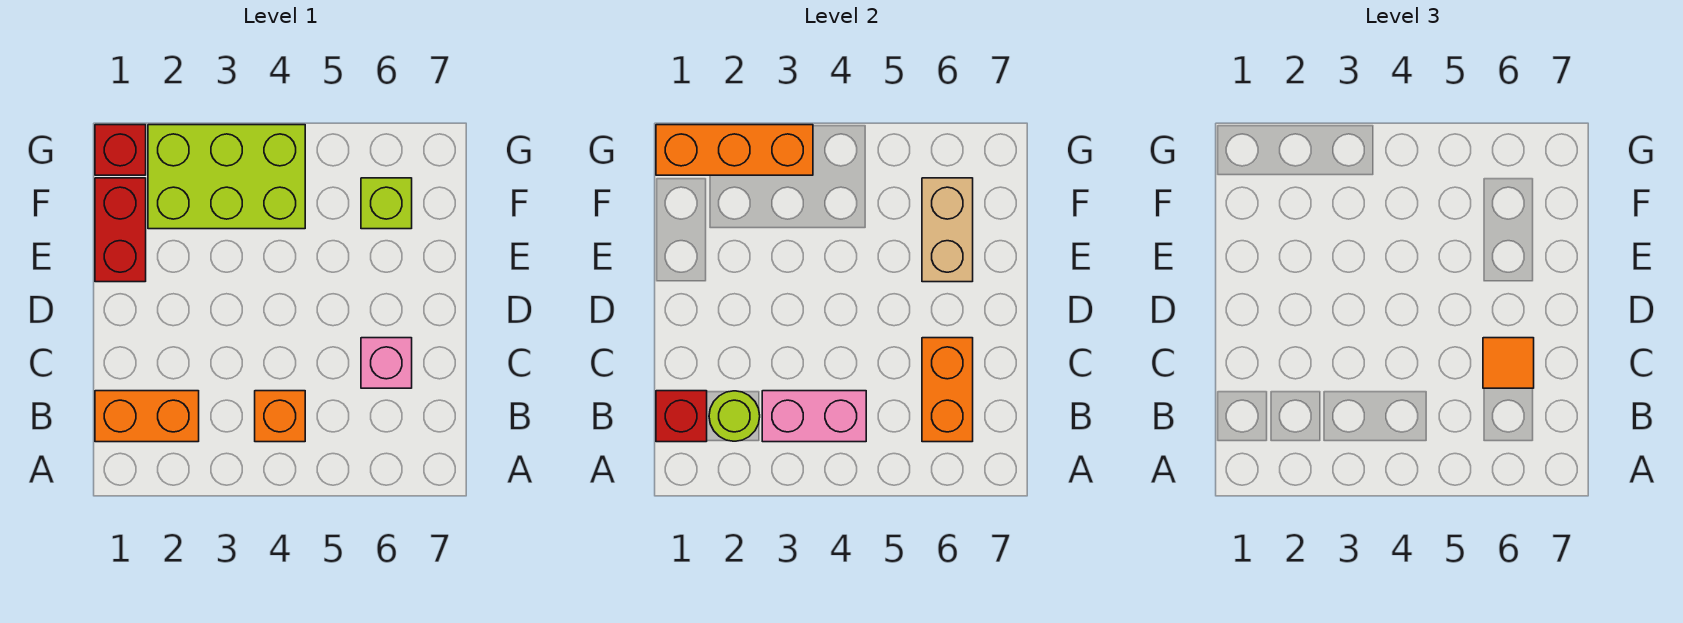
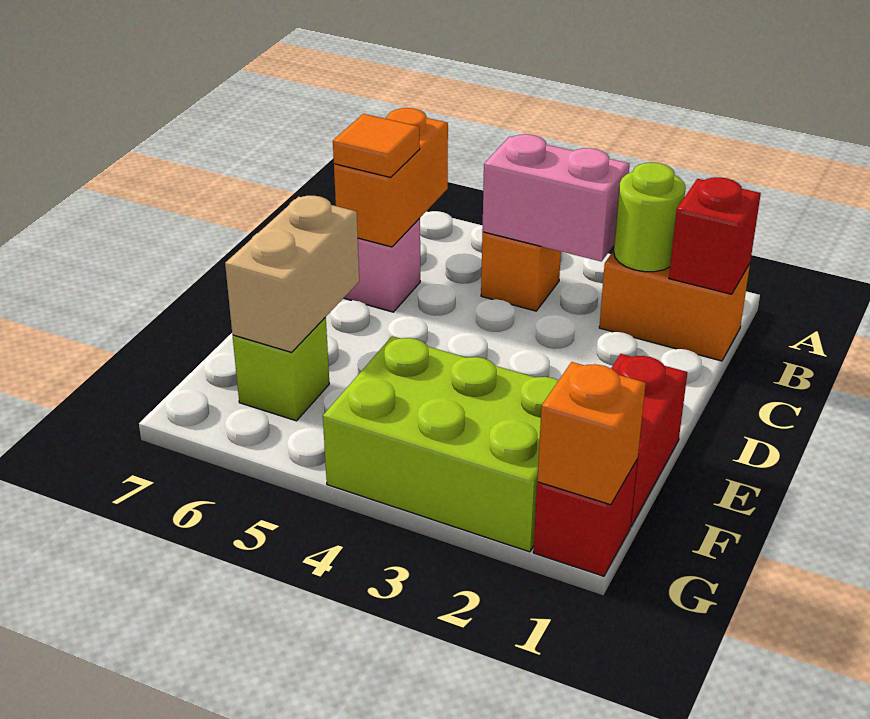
orange 1x3 brick [656,125,813,175] -> orange 1x1 brick [537,362,646,505]

